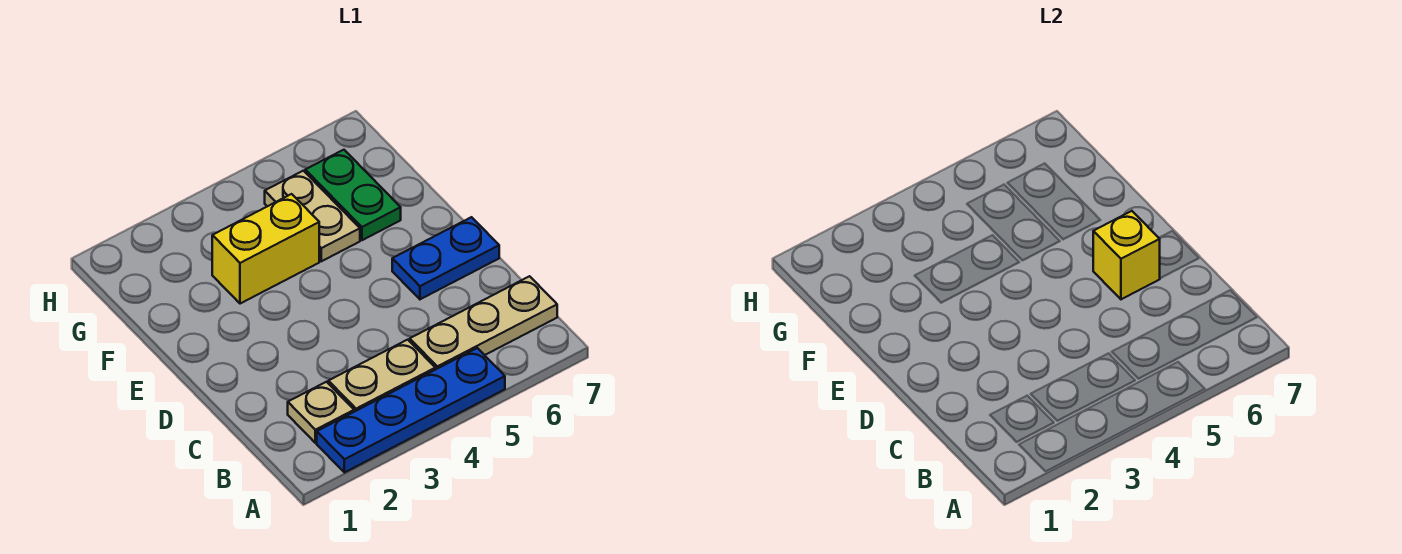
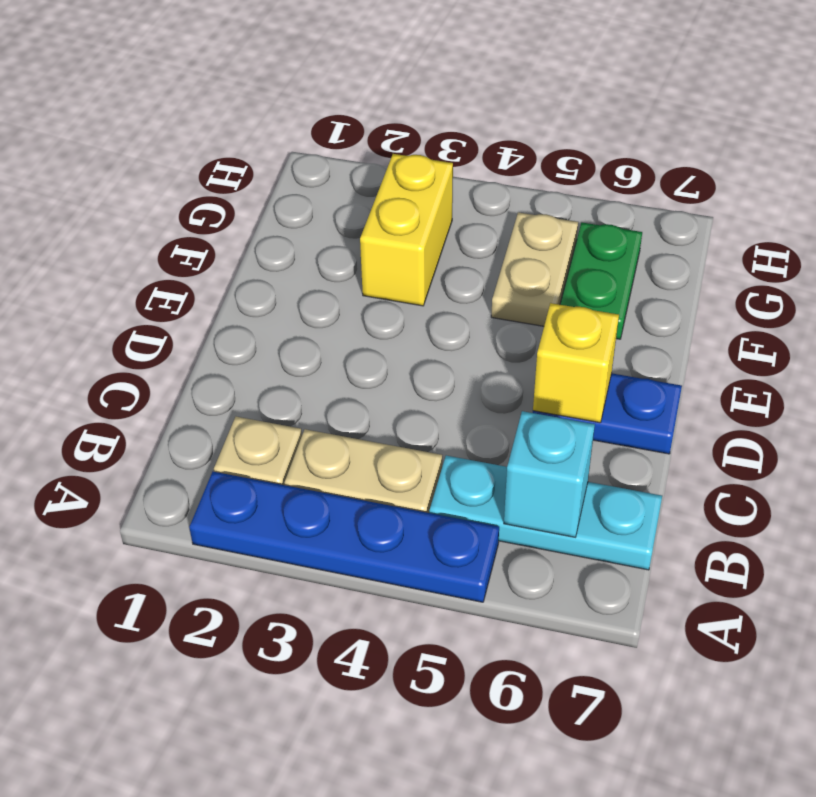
tan 1x3 plate [410,276,557,369] -> cyan 1x3 plate [429,456,662,570]
none -> cyan 1x1 brick [504,411,595,537]
yellow 1x2 brick [212,194,319,304] -> yellow 1x2 brick turned to [360,154,453,306]

